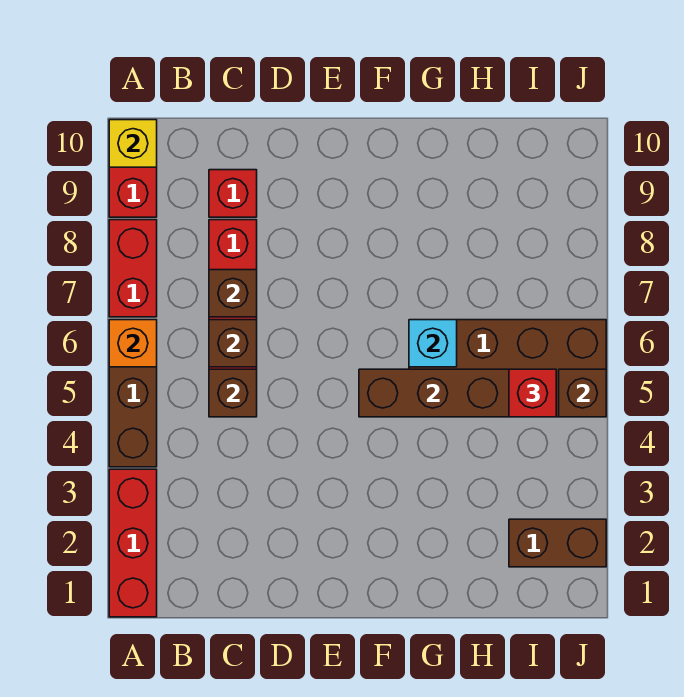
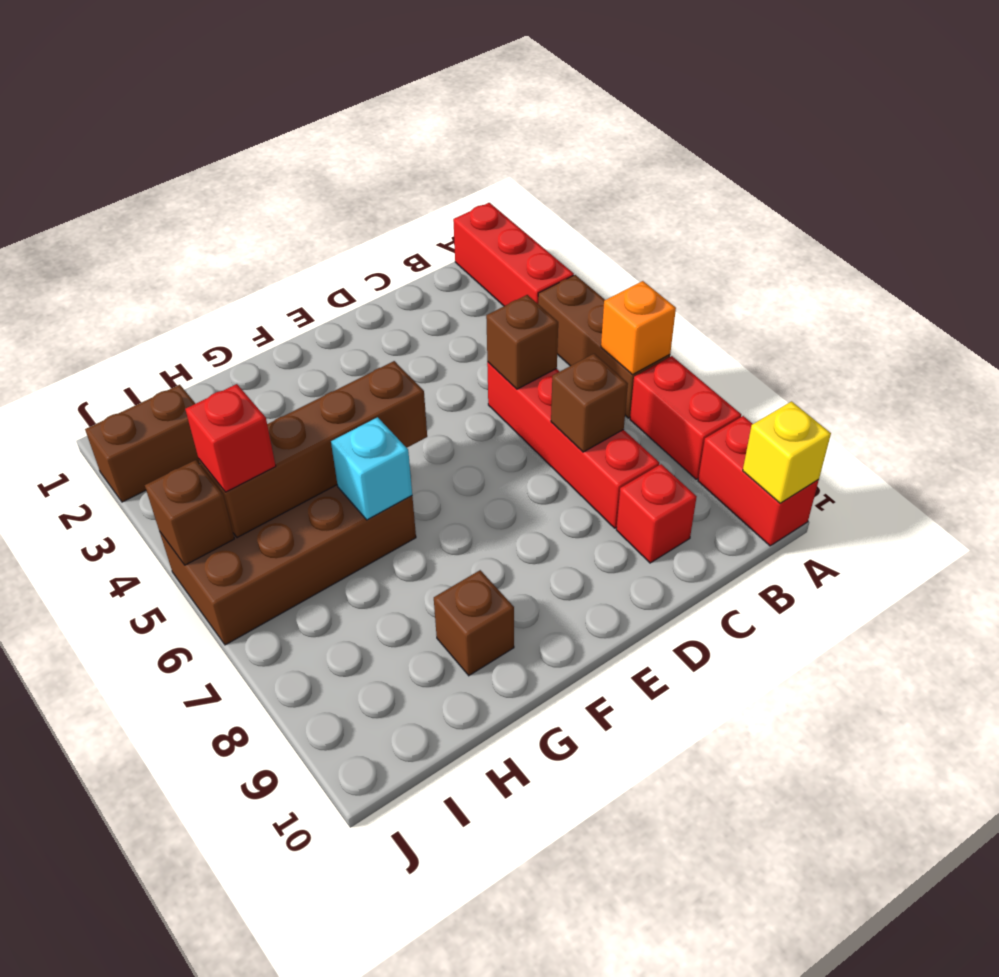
brown 1x1 brick [209,320,257,367] -> brown 1x1 brick moved to [434,570,514,676]

